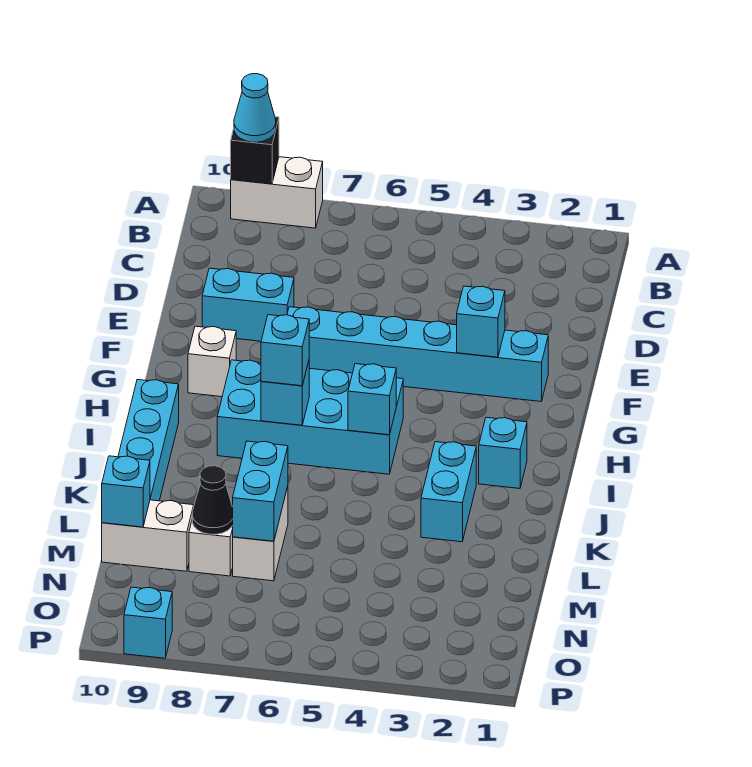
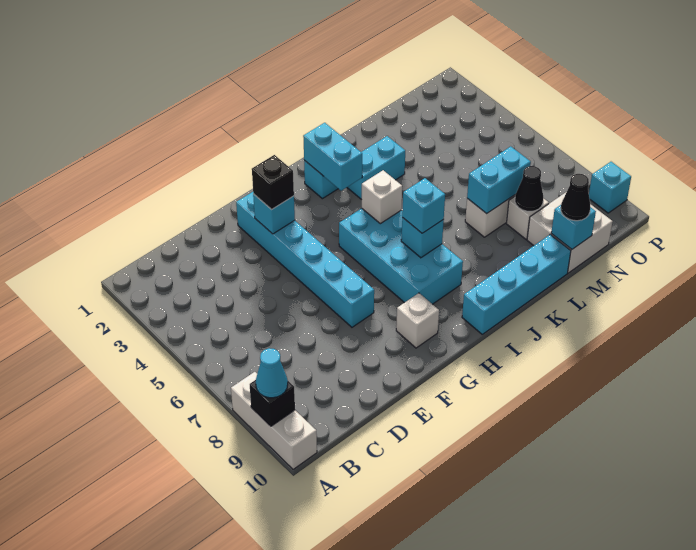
white 1x2 brick [231,157,323,228] -> white 1x3 brick [231,372,317,469]
cyan 1x2 brick [202,268,294,341] -> cyan 1x2 brick moved to [303,123,362,191]
none -> black 1x1 brick [252,155,294,210]
cyan 1x1 brick [348,364,396,435] -> white 1x1 brick [362,170,402,224]
white 1x2 brick [102,500,194,571] -> white 2x2 brick [527,193,613,273]
none -> black 1x1 cone [561,174,590,221]

